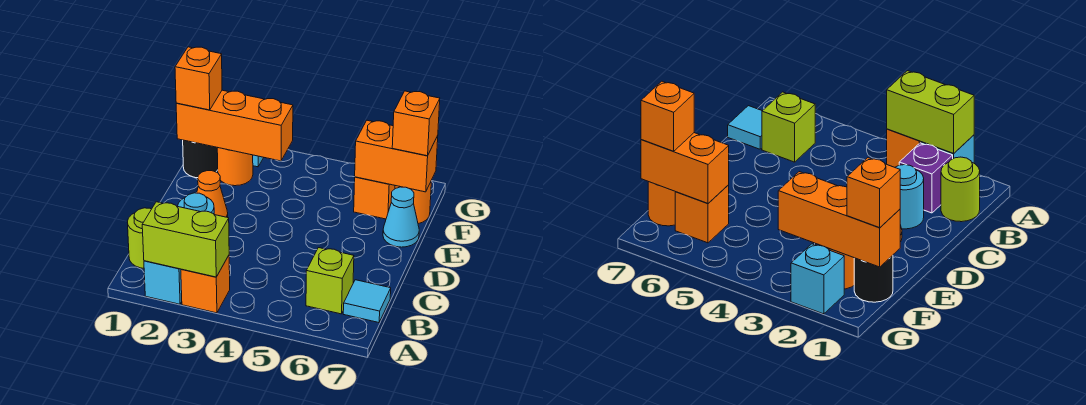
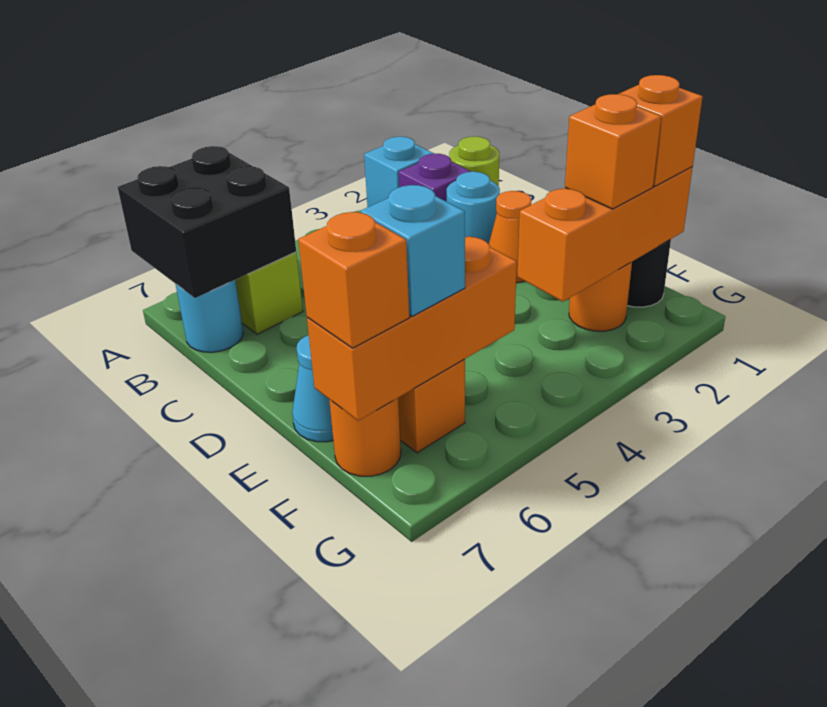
lime 1x2 brick [142,202,229,277] -> none
orange 1x1 brick [181,256,230,313] -> orange 1x1 brick moved to [565,94,661,209]
none -> black 2x2 brick [118,146,296,298]
cyan 1x1 tile [343,280,391,323] -> cyan 1x1 round brick [176,280,244,352]
orange 1x2 brick [355,120,438,192] -> orange 1x3 brick [307,236,517,421]
cyan 1x1 brick [791,244,844,314] -> cyan 1x1 brick moved to [361,185,465,316]

